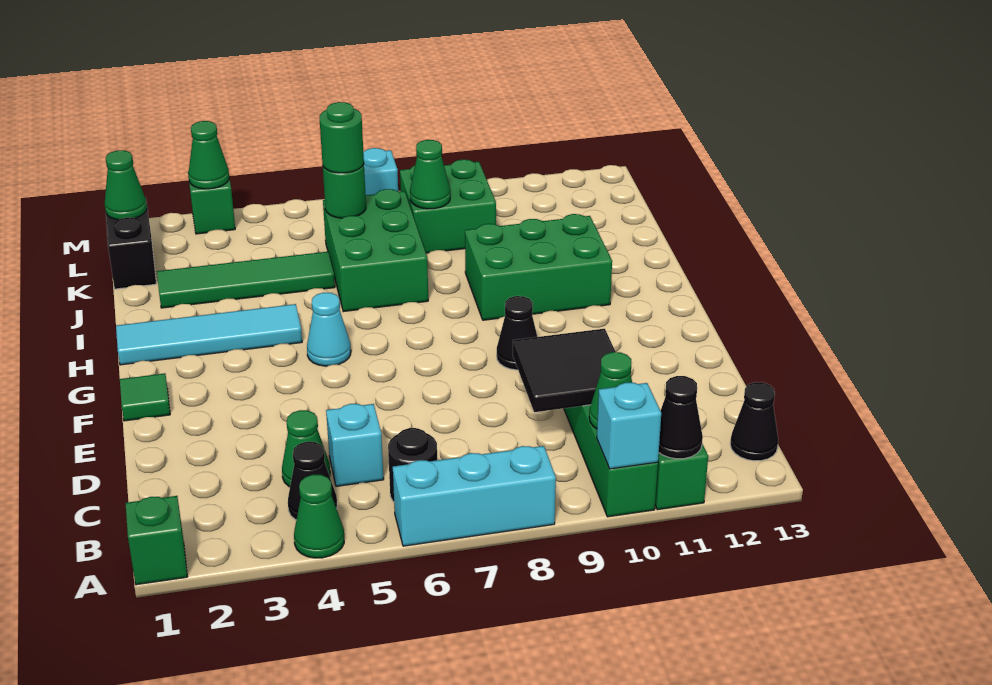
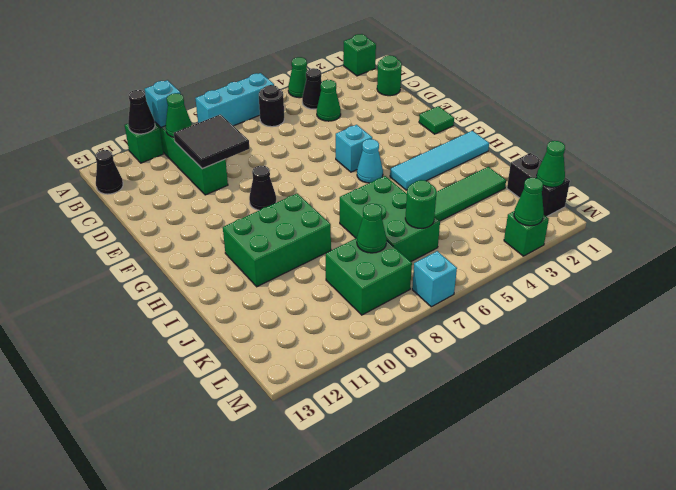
cyan 1x1 brick [326,404,384,486] -> cyan 1x1 brick moved to [336,125,372,172]
green 1x1 round brick [320,102,364,173] -> green 1x1 round brick moved to [377,55,402,96]

